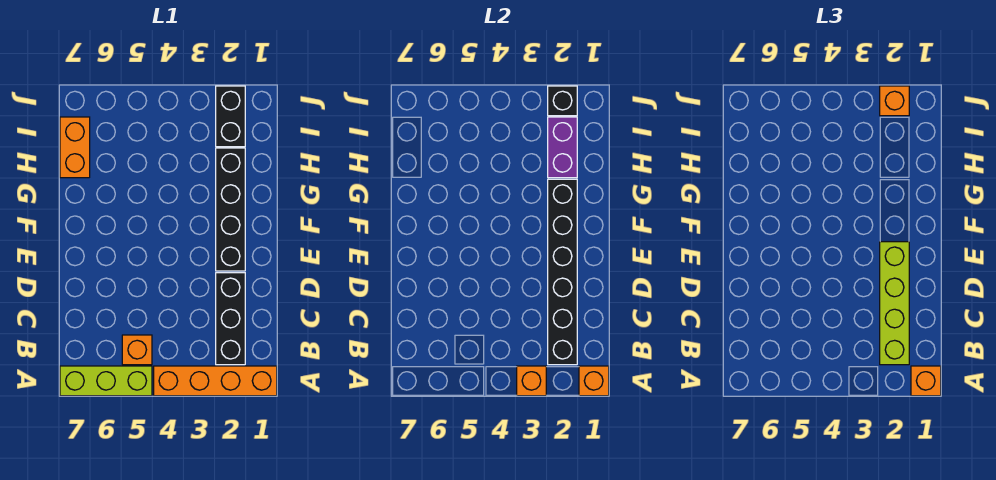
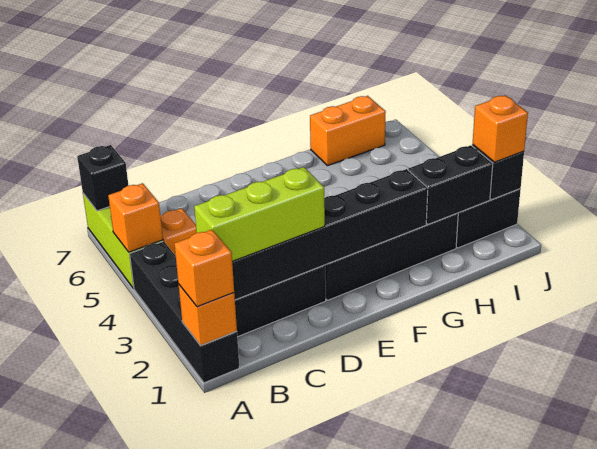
orange 1x4 brick [154,366,277,396] -> black 1x4 brick [130,241,239,383]
orange 1x1 brick [517,366,546,396] -> orange 1x1 brick moved to [108,183,163,252]
none -> black 1x1 brick [77,145,129,211]
lime 1x4 brick [880,242,909,365] -> lime 1x3 brick [194,167,325,261]
purple 1x2 brick [548,117,577,178] -> black 1x2 brick [408,145,493,225]

